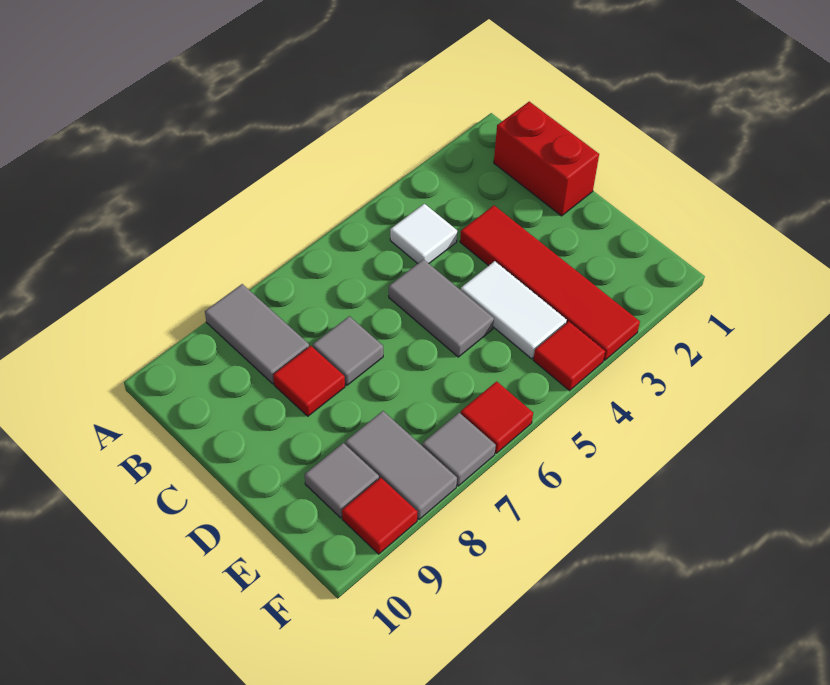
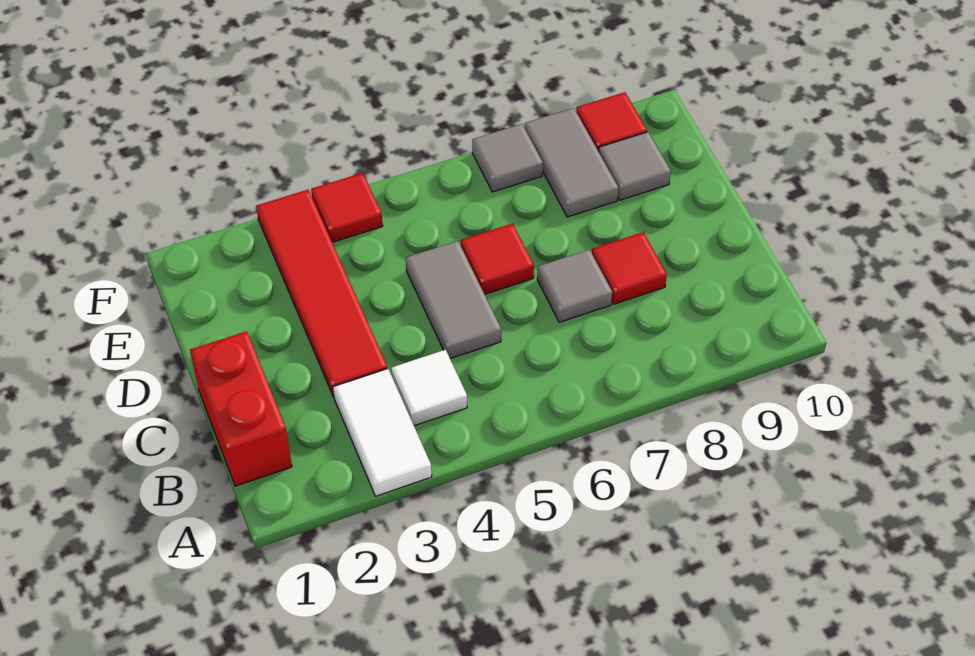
grey 1x2 tile [205,284,309,384] -> none
white 1x2 tile [461,261,567,359] -> white 1x2 tile moved to [333,369,432,496]
red 1x1 tile [461,381,533,453] -> red 1x1 tile moved to [461,224,534,294]

